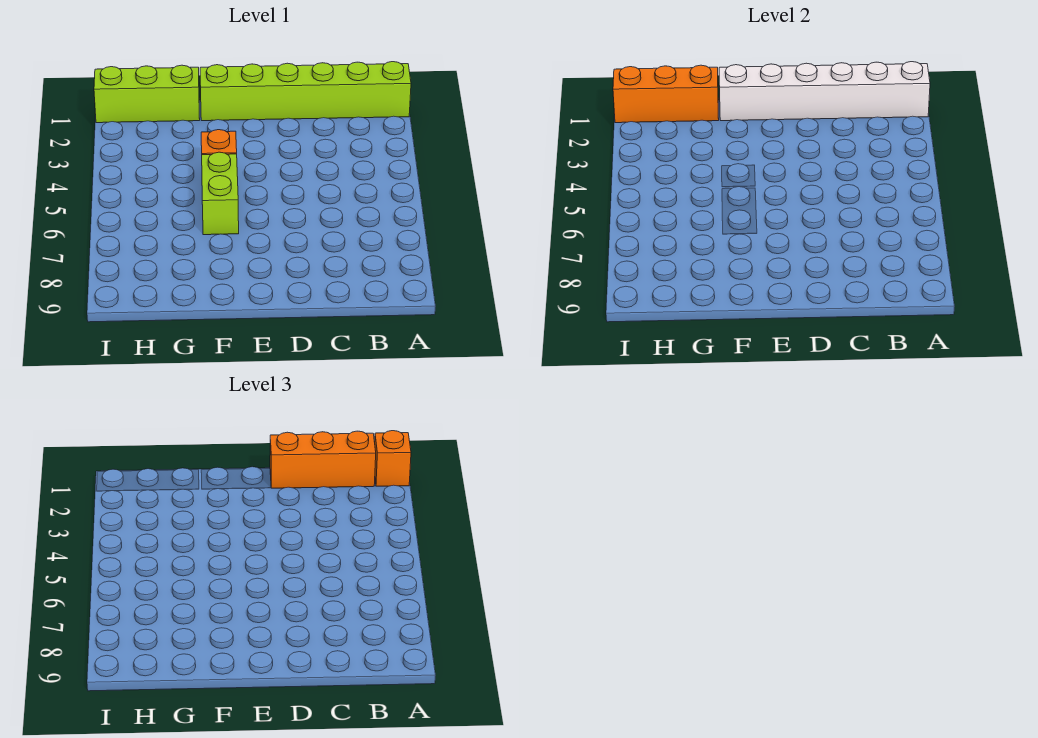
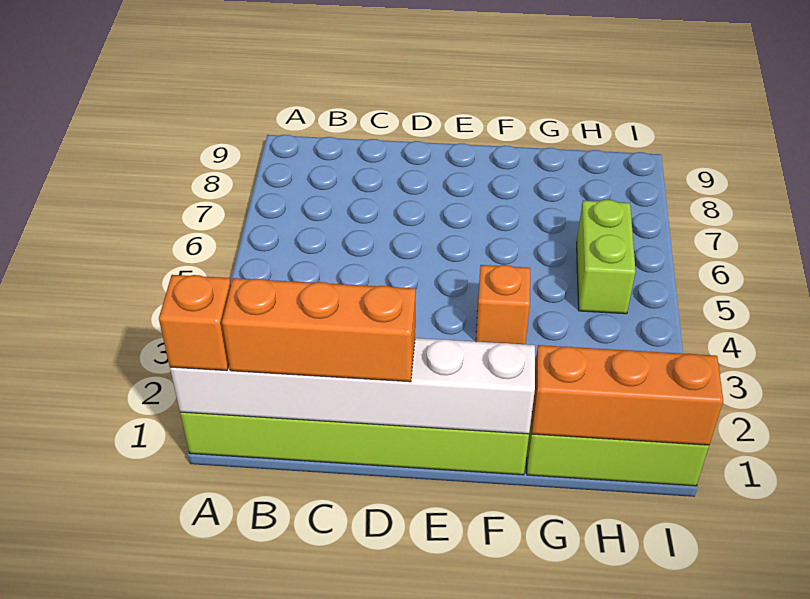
lime 1x2 brick [202,152,239,235] -> lime 1x2 brick moved to [577,200,636,314]

